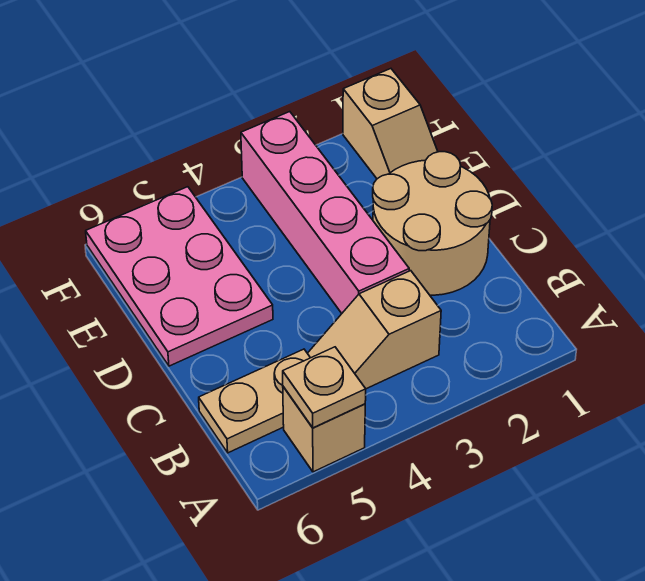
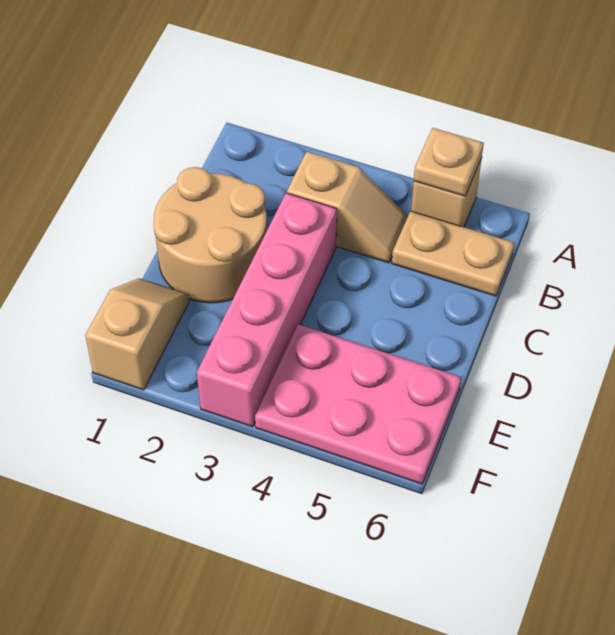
pink 2x3 plate [86,187,273,366] -> pink 2x3 plate turned to [255,325,461,484]

